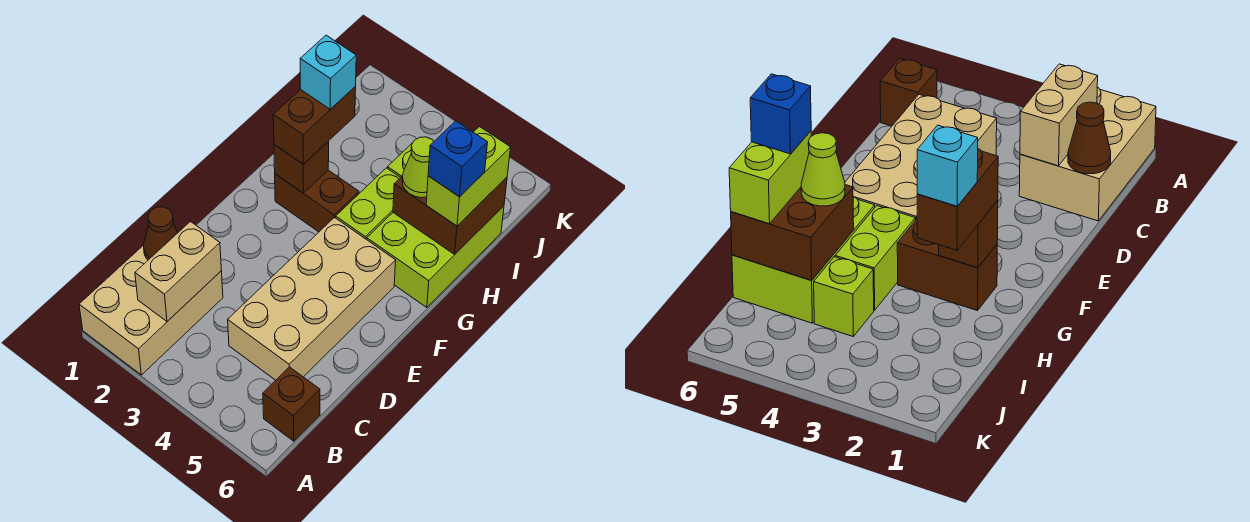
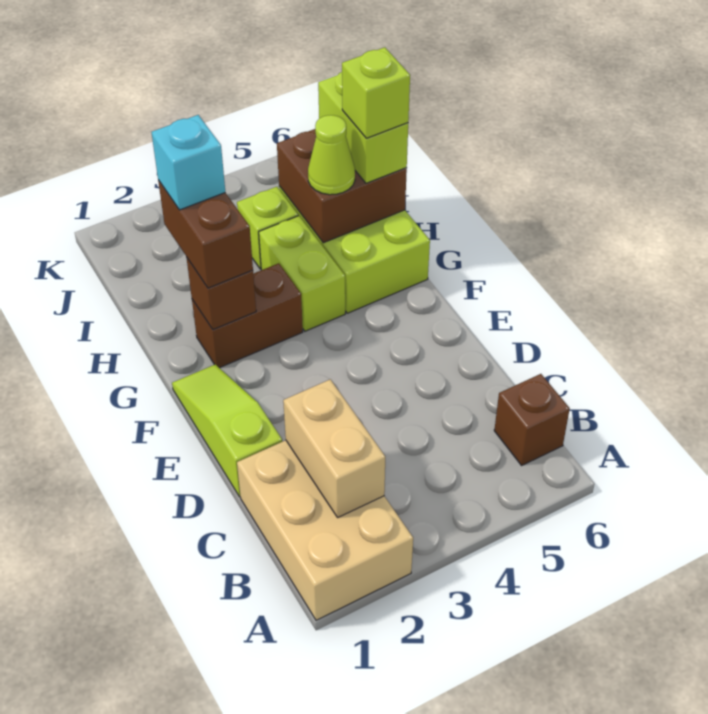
brown 1x1 cone [144,207,178,260] -> none
tan 2x4 brick [228,217,396,380] -> none
none -> lime 1x3 slope [172,365,282,497]
blue 1x1 brick [428,121,488,197] -> lime 1x1 brick [342,47,410,138]

